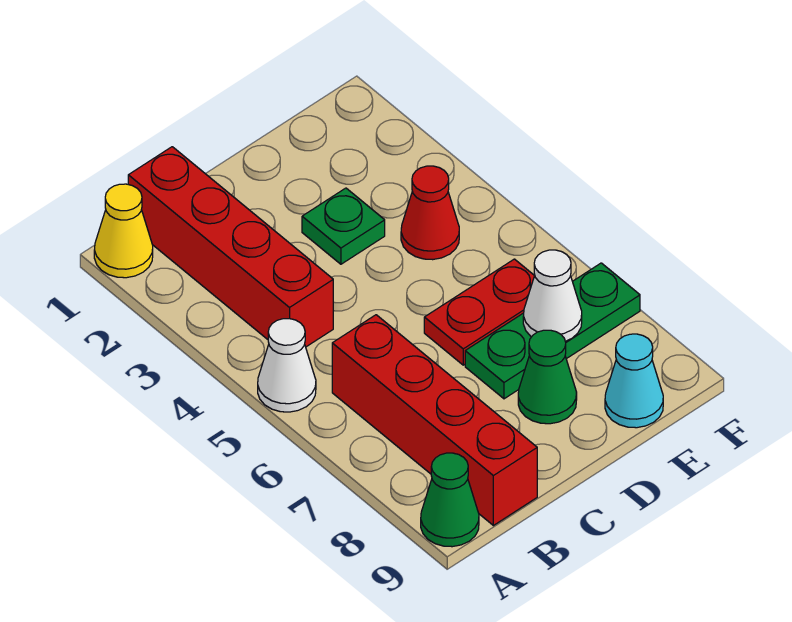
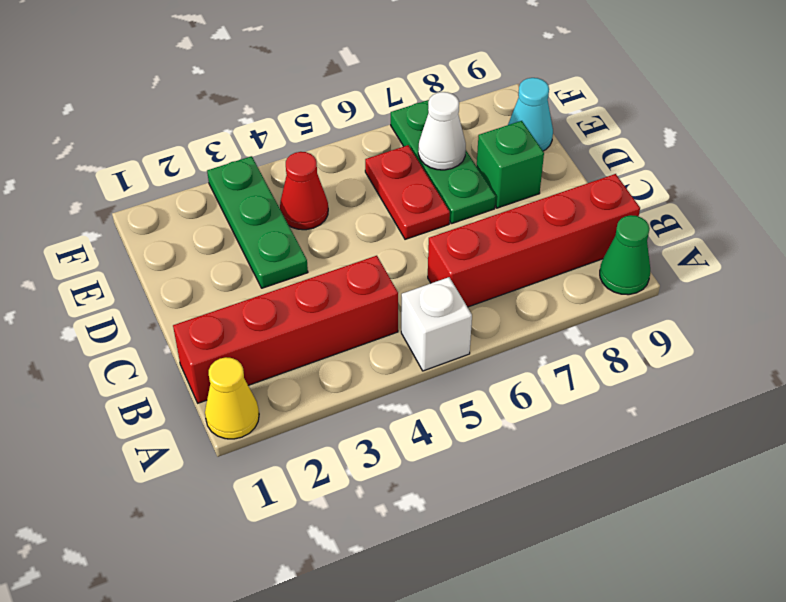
white 1x1 cone [258,319,316,412] -> white 1x1 brick [401,277,472,371]
green 1x1 plate [302,188,385,264] -> green 1x3 plate [207,156,308,288]
green 1x1 cone [518,330,577,424] -> green 1x1 brick [477,121,544,208]

